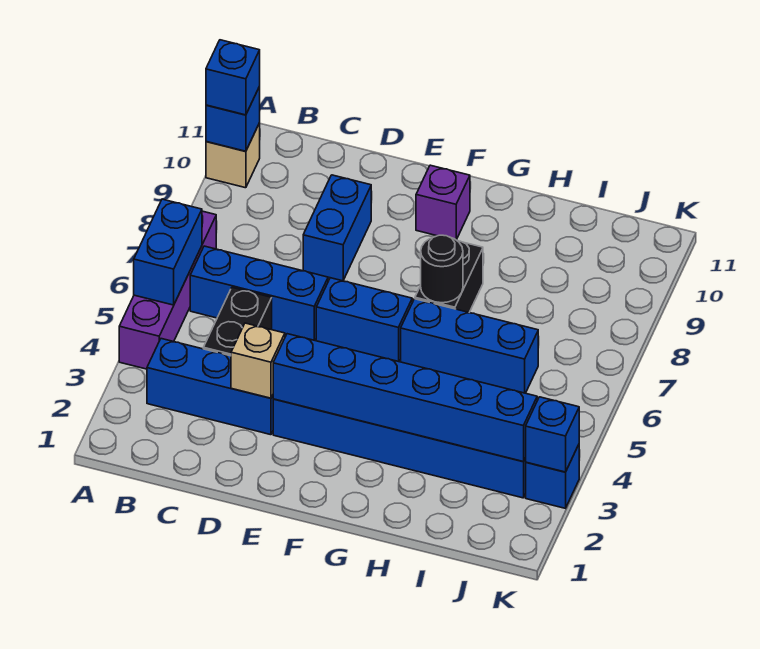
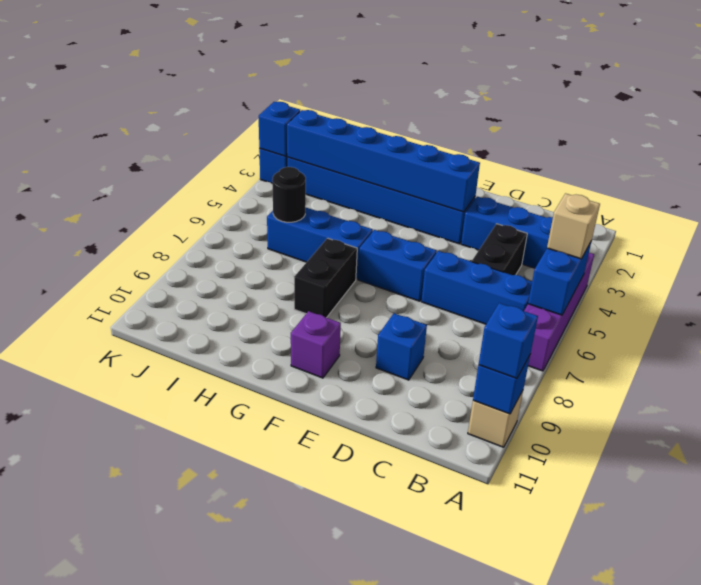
tan 1x1 brick [231,323,285,398] -> tan 1x1 brick moved to [547,193,600,259]
blue 1x2 brick [303,175,371,281] -> blue 1x1 brick [376,313,427,380]
black 1x1 round brick [421,235,463,303] -> black 1x1 round brick moved to [272,167,306,222]

